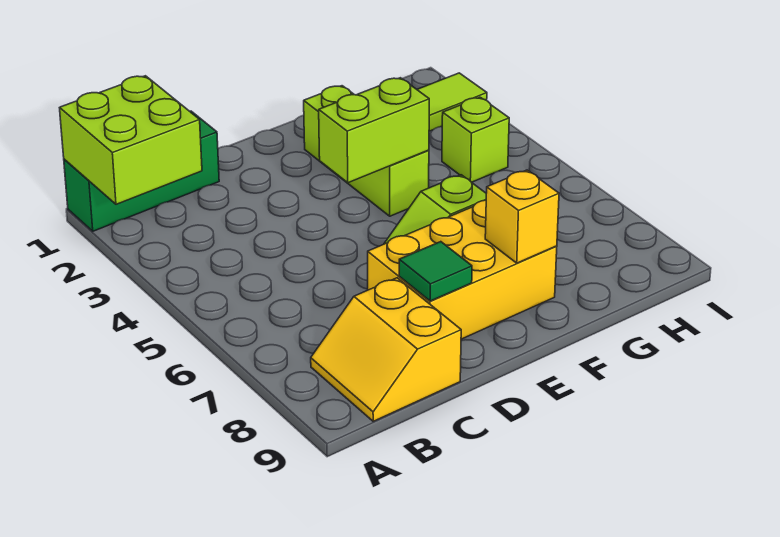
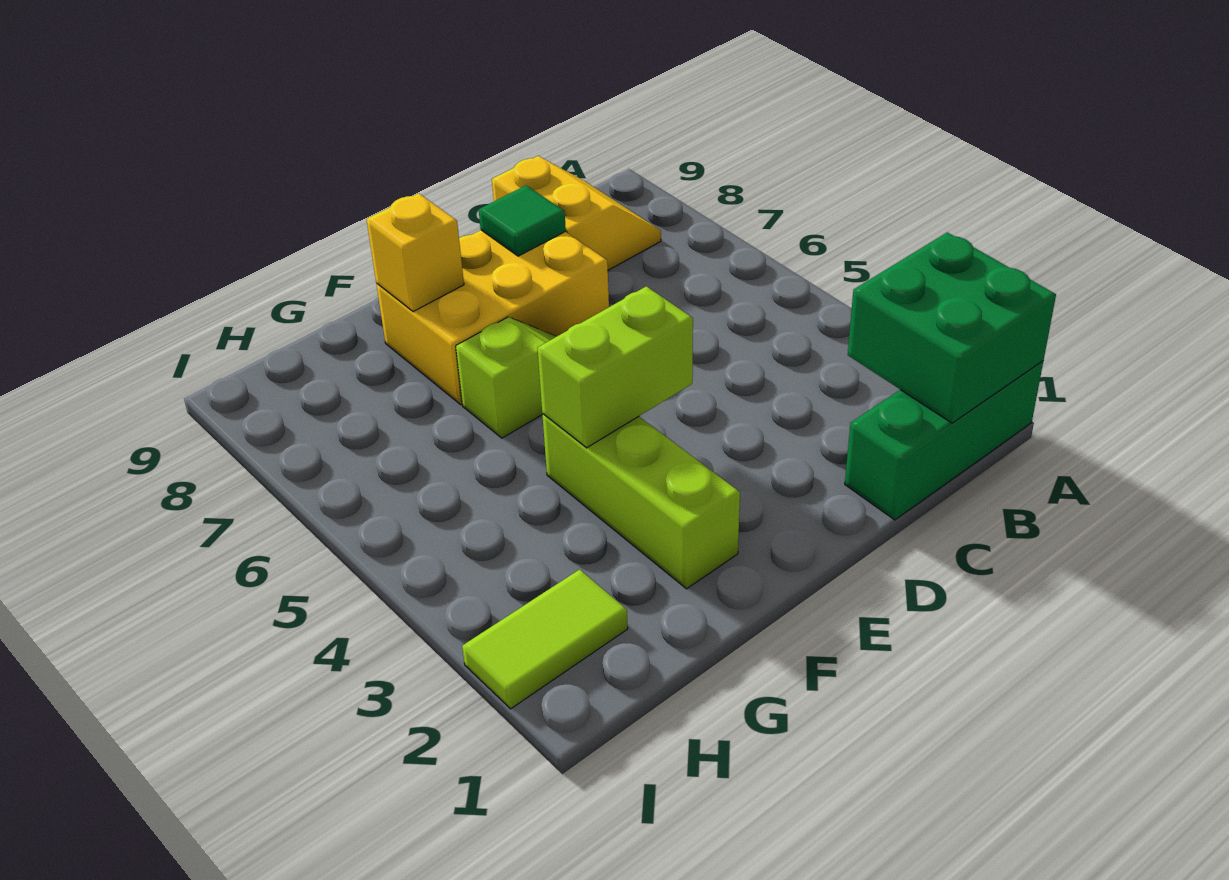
lime 2x2 brick [60,76,202,204] -> green 2x2 brick [848,232,1056,423]
lime 1x1 brick [442,97,509,182] -> none

